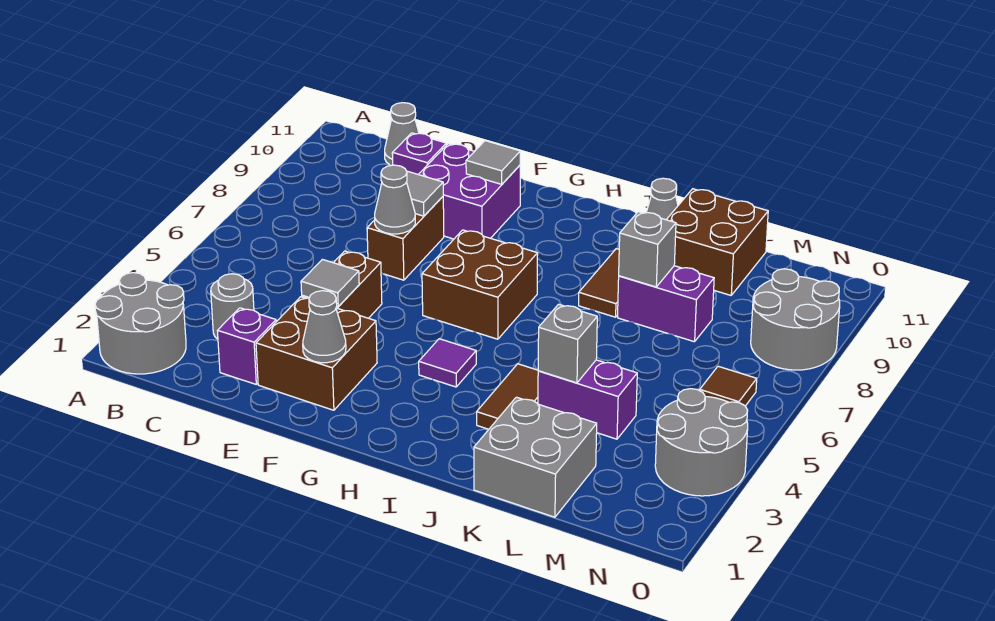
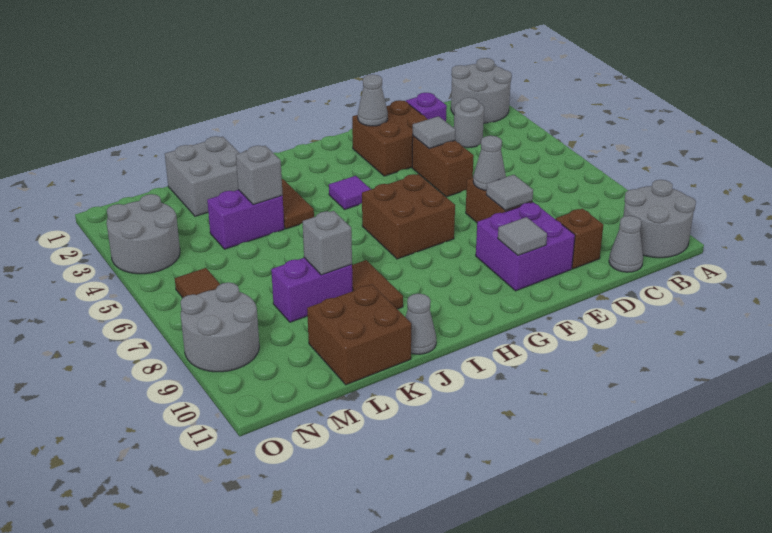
none -> grey 2x2 round brick [623,180,696,258]
purple 1x1 brick [392,133,446,174] -> brown 1x1 brick [556,209,603,269]

